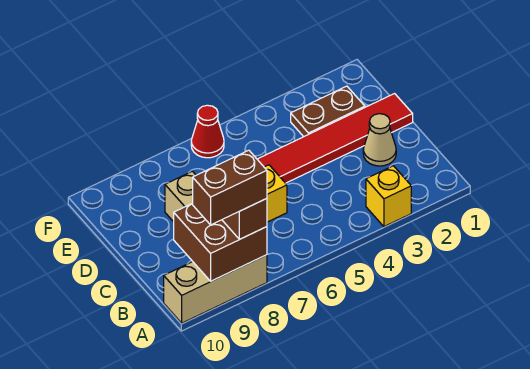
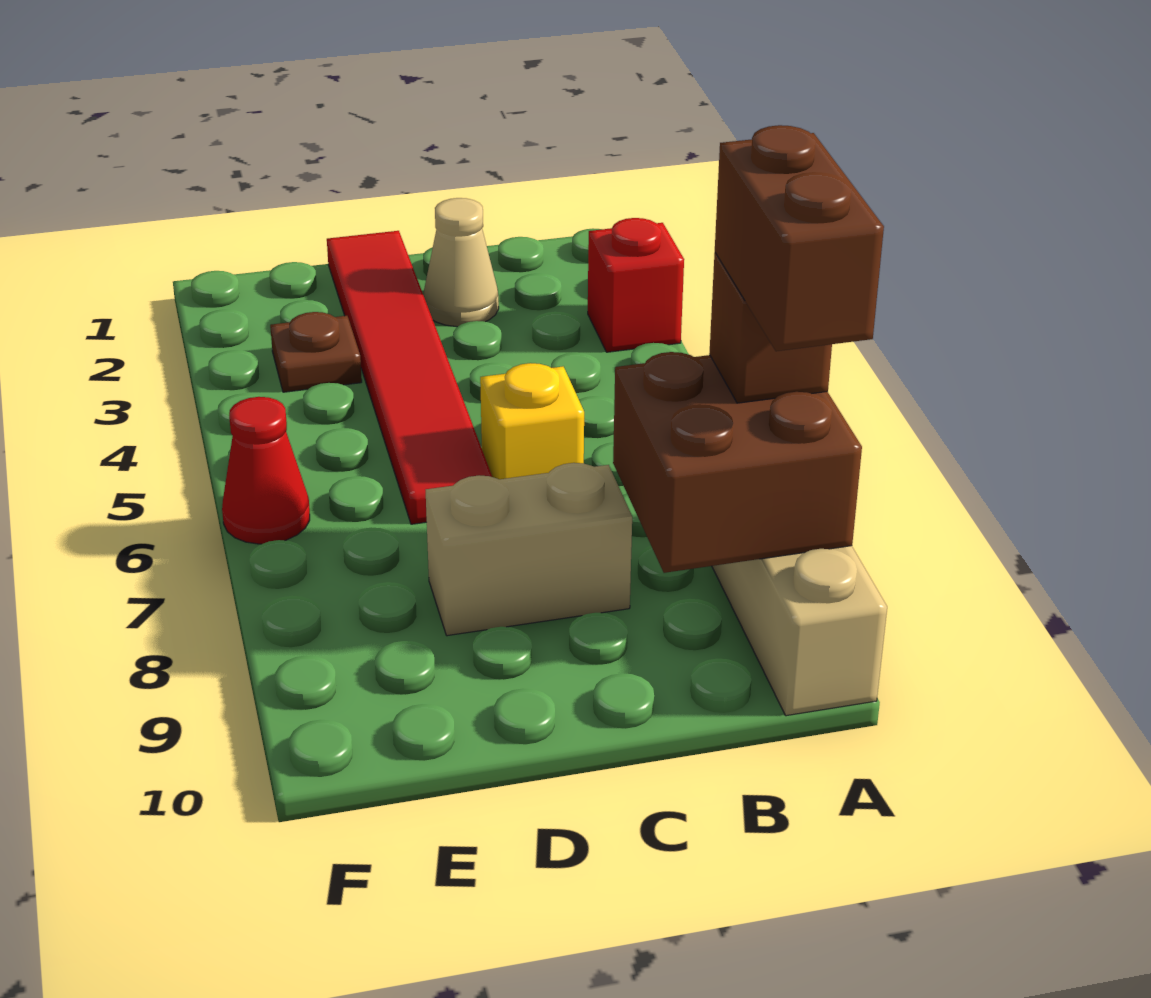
yellow 1x1 brick [366,166,411,227] -> red 1x1 brick [588,218,684,352]
brown 1x2 plate [291,86,365,137] -> brown 1x1 plate [270,312,362,392]

